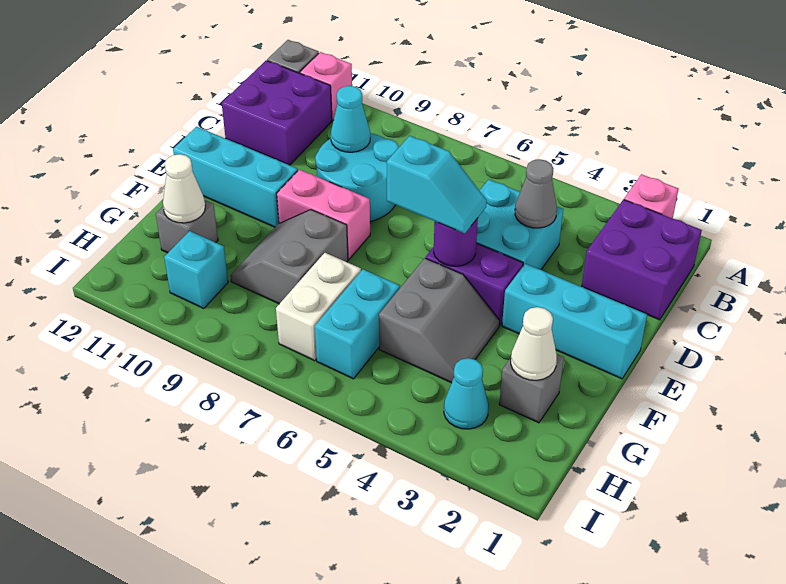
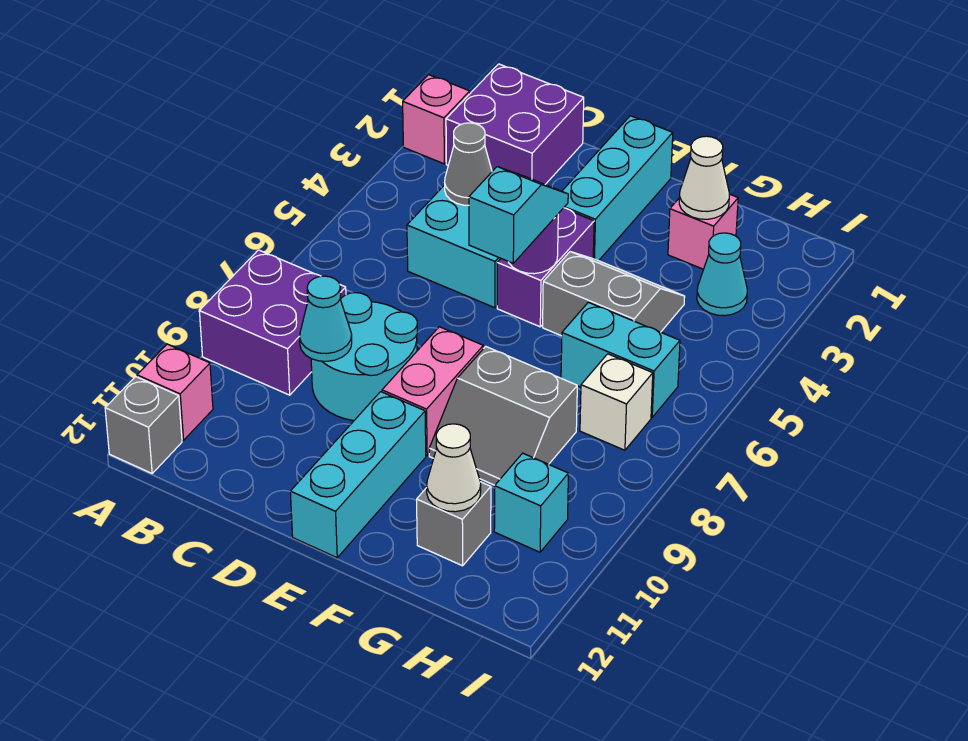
purple 2x2 brick [222,60,332,165] -> purple 2x2 brick moved to [199,250,346,395]
grey 1x1 brick [499,354,564,423] -> pink 1x1 brick [668,194,738,269]
white 1x2 brick [276,253,361,361] -> white 1x1 brick [580,354,653,450]

